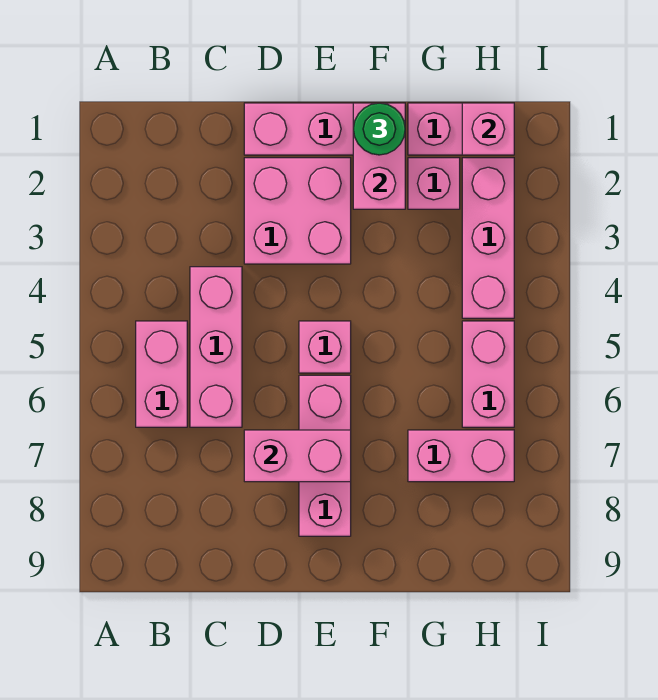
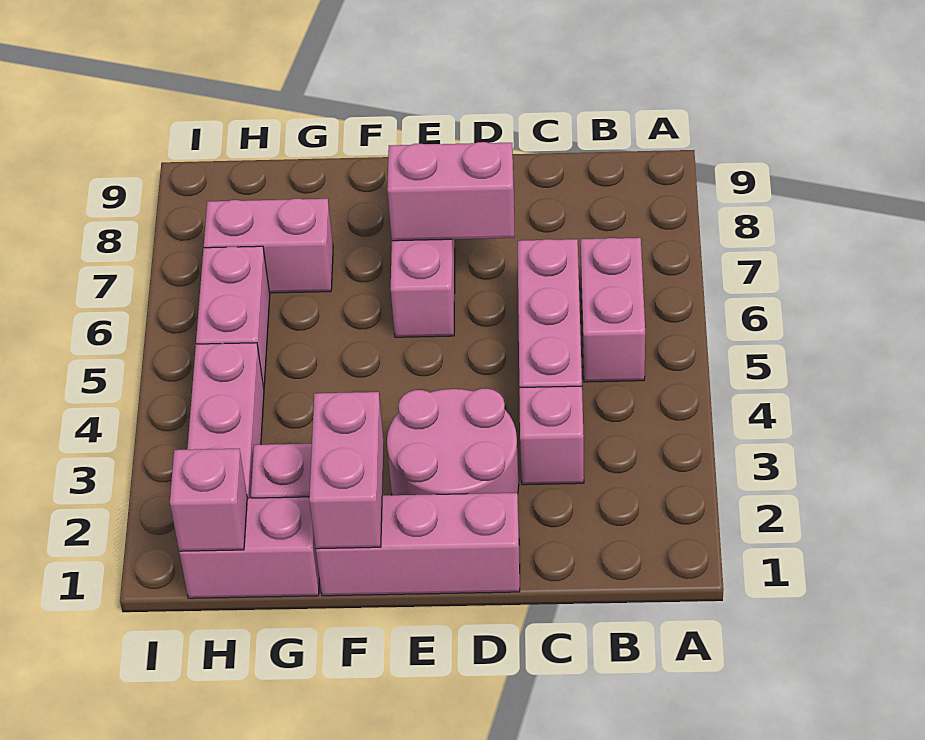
pink 2x2 brick [244,158,351,264] -> pink 2x2 round brick [387,389,519,495]
pink 1x1 brick [299,321,351,373] -> pink 1x1 brick moved to [519,386,584,485]
green 1x1 round brick [353,103,405,155] -> none

